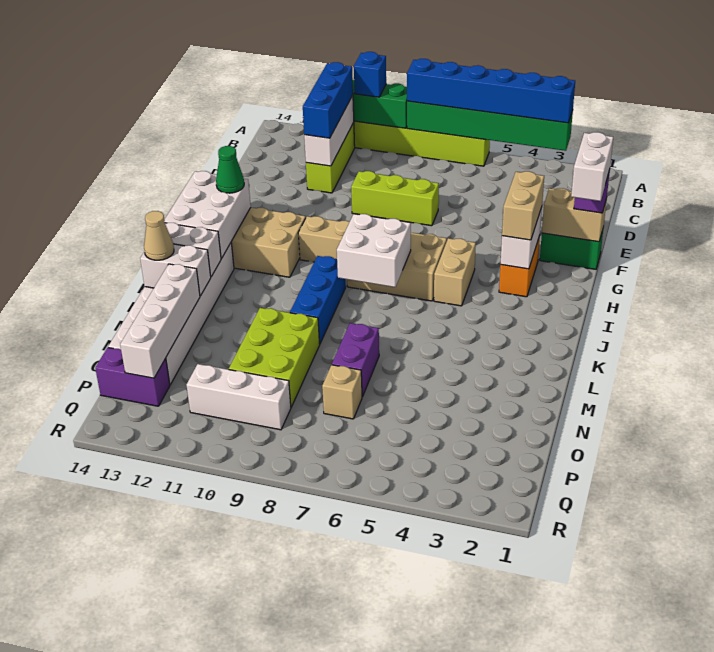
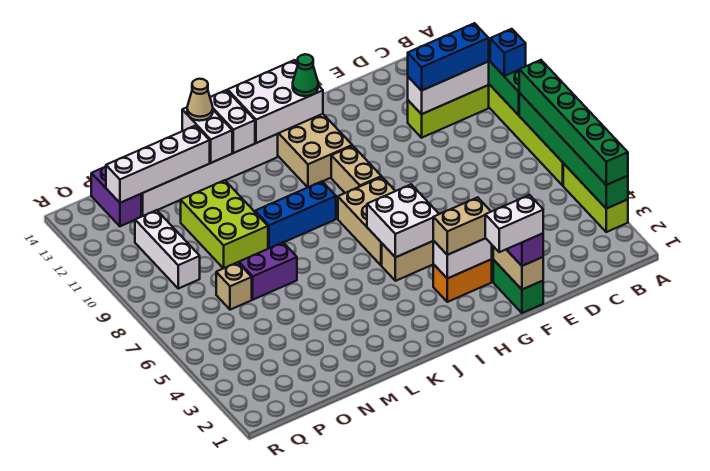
blue 1x6 brick [407,59,575,123] -> green 1x6 brick [519,60,628,185]
lime 1x3 brick [351,171,439,226] -> lime 1x3 brick moved to [563,163,628,232]
white 2x2 brick [337,214,411,287] -> white 2x2 brick moved to [367,184,439,257]
lime 2x3 brick [229,308,320,407] -> lime 2x3 brick turned to [181,180,268,268]

